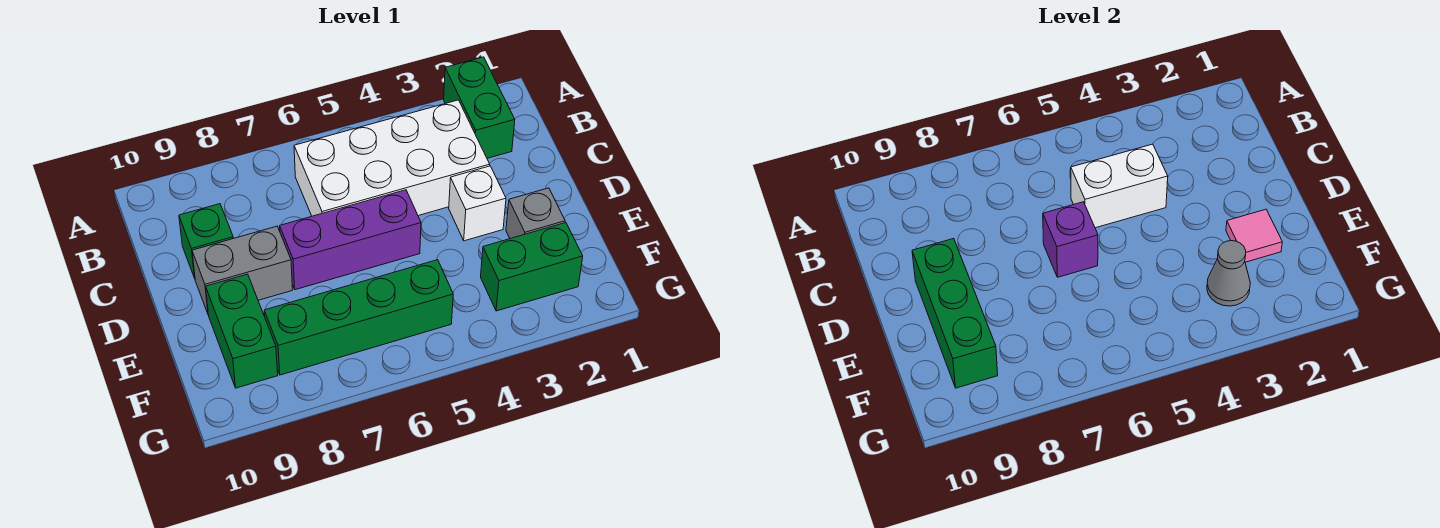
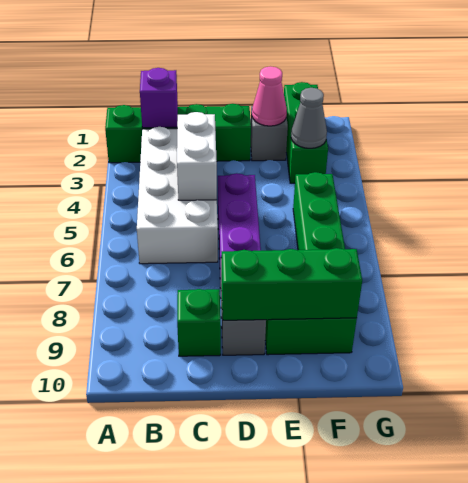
green 1x2 brick [444,57,515,158] -> green 1x4 brick [105,104,251,163]
white 1x1 brick [449,166,506,241] -> none
purple 1x1 brick [1043,202,1098,277] -> purple 1x1 brick moved to [140,68,178,128]
pink 1x1 tile [1226,209,1282,262] -> pink 1x1 cone [252,67,287,126]
green 1x2 brick [481,223,583,311] -> green 1x3 brick [284,82,328,183]

